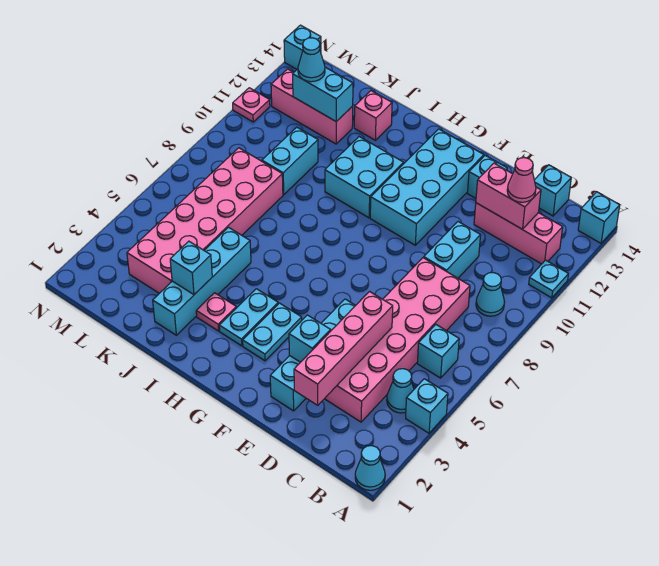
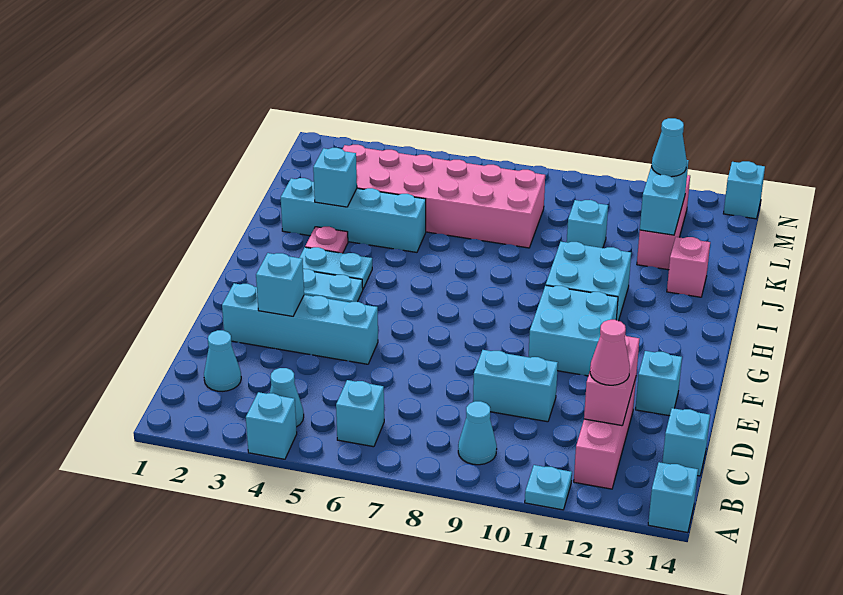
cyan 1x1 cone [355,446,385,490] -> cyan 1x1 cone moved to [204,330,241,391]
pink 2x6 brick [325,258,470,422] -> none
pink 1x4 brick [294,292,393,405] -> none
cyan 2x4 brick [370,129,484,245] -> cyan 2x2 brick [529,285,618,376]
cyan 1x2 brick [262,127,318,195] -> cyan 1x1 brick [567,200,608,248]
pink 1x1 plate [233,88,270,122] -> none

